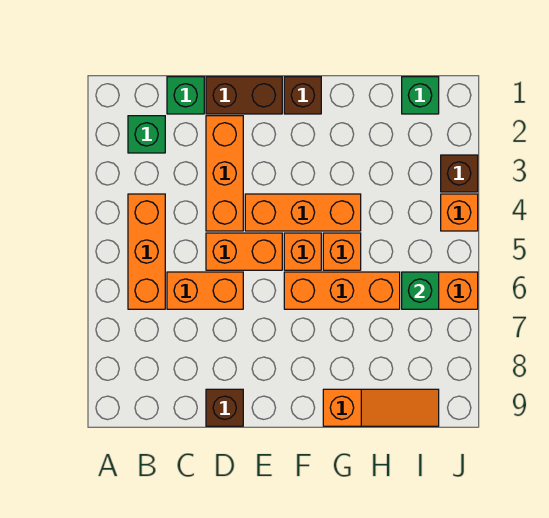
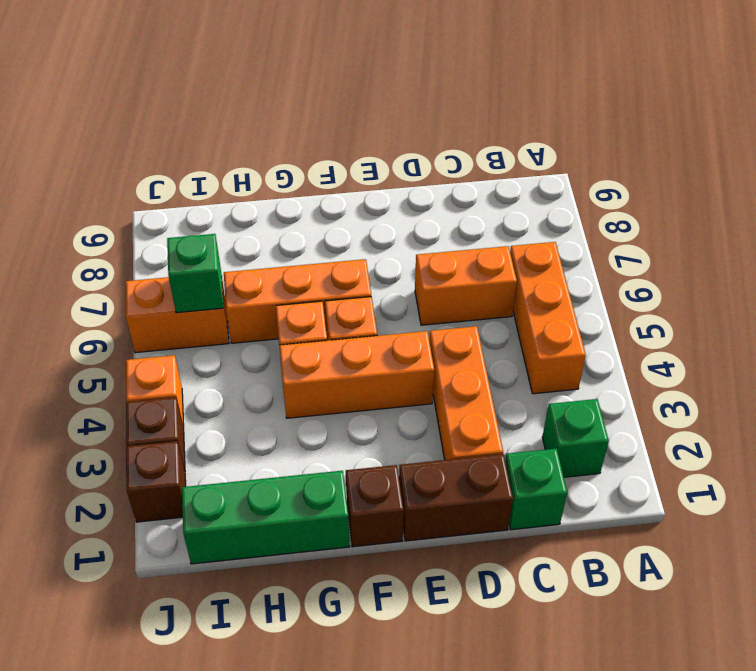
orange 1x2 brick [206,233,282,270] -> none
brown 1x1 brick [206,389,243,426] -> brown 1x1 brick moved to [126,441,186,522]
orange 1x3 slope [323,389,439,426] -> none
green 1x1 brick [402,77,439,114] -> green 1x3 brick [182,471,350,564]

